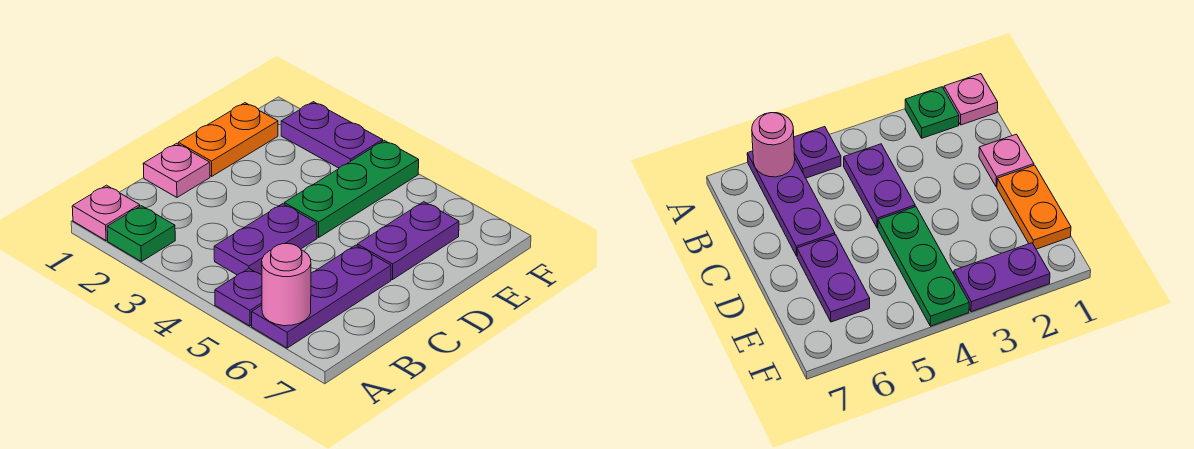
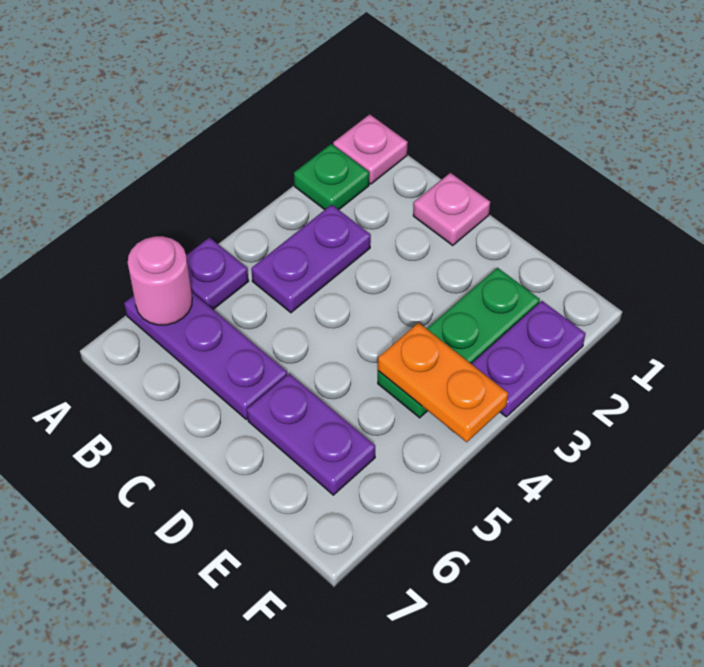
purple 1x2 plate [214,204,317,275] -> purple 1x2 plate turned to [251,205,371,313]
orange 1x2 plate [178,103,278,176] -> orange 1x2 plate moved to [378,323,508,442]
green 1x3 plate [284,141,419,237] -> green 1x3 plate turned to [378,268,540,418]

